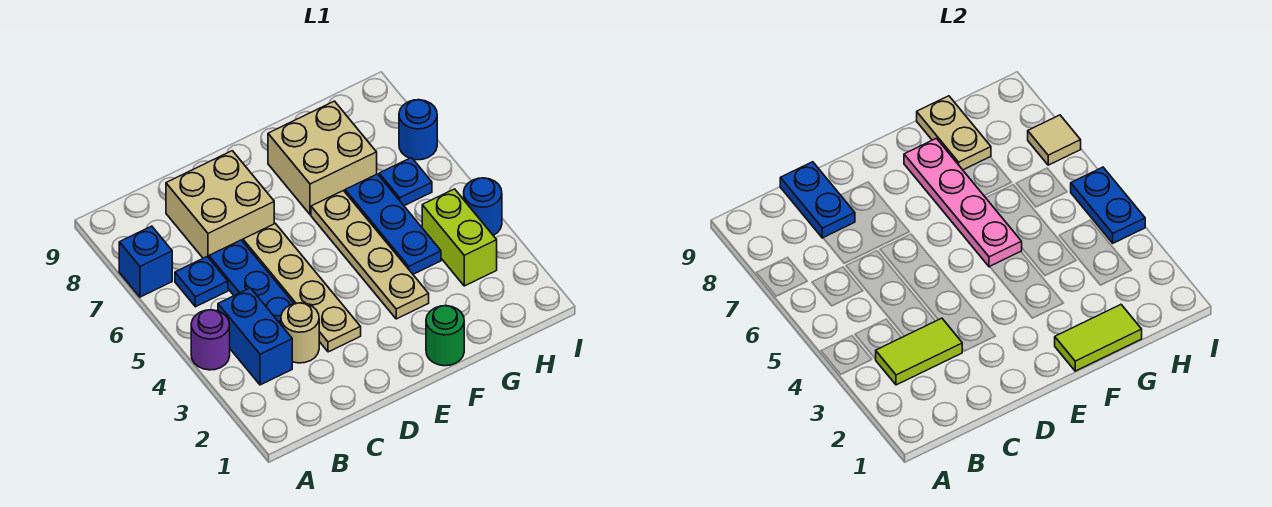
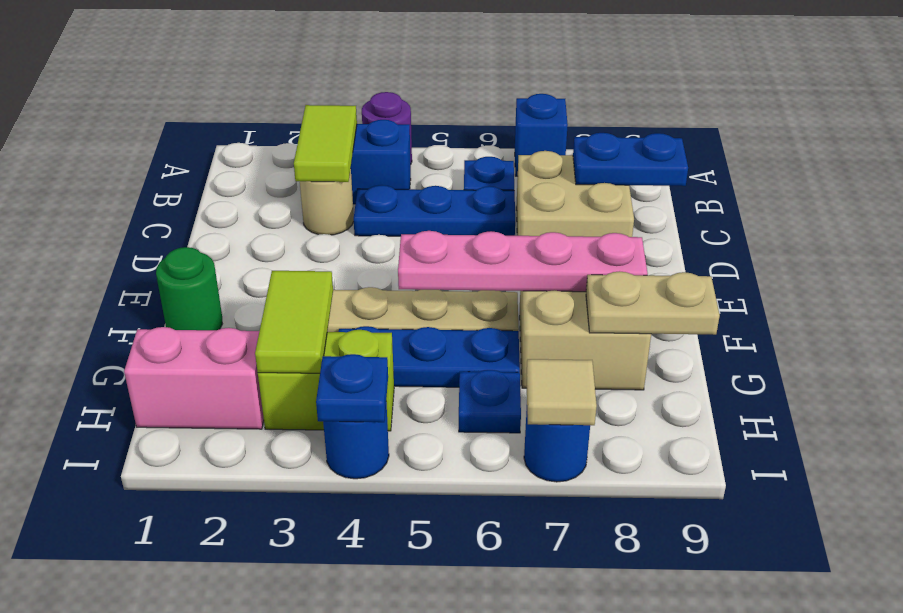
tan 1x4 plate [243,224,361,352] -> none
lime 1x2 tile [1055,305,1142,371] -> lime 1x2 tile moved to [255,271,333,373]
none -> pink 1x2 brick [124,327,264,429]
blue 1x2 plate [1071,167,1145,243] -> blue 1x1 plate [316,354,388,422]

